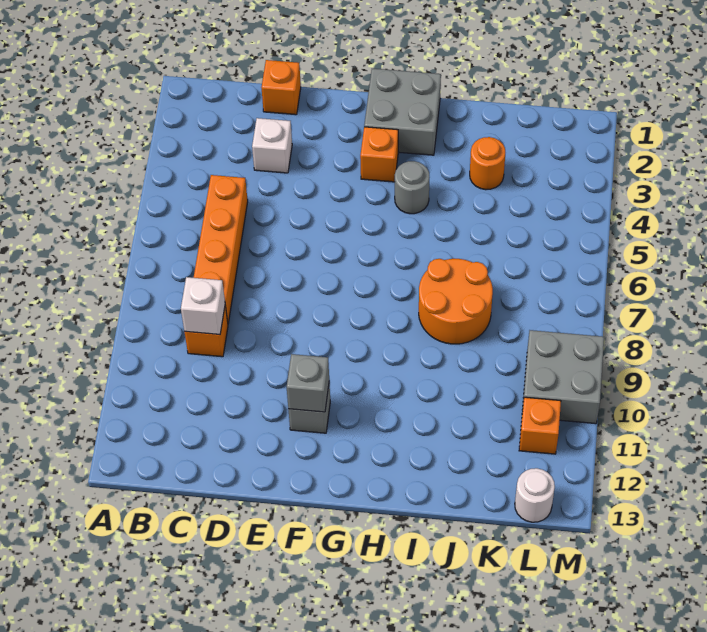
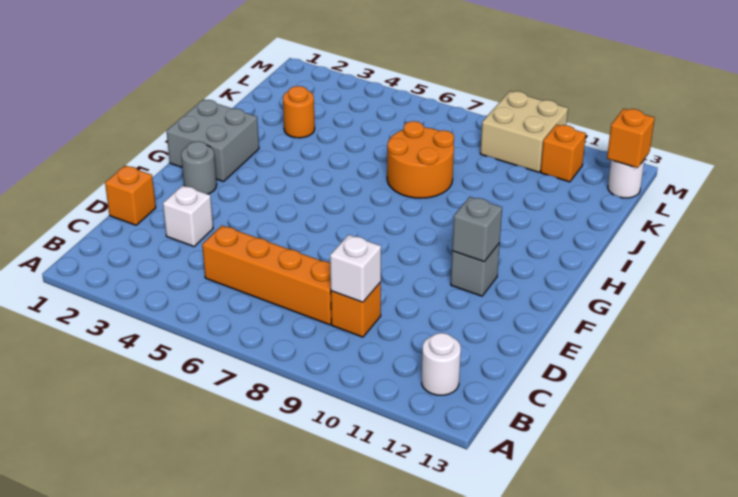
none -> white 1x1 round brick [422,333,461,395]
orange 1x1 brick [360,127,398,182] -> orange 1x1 brick moved to [607,109,655,168]
grey 1x1 round brick [395,161,429,214] -> grey 1x1 round brick moved to [181,141,217,194]
grey 2x2 brick [522,330,604,424] -> tan 2x2 brick [480,91,568,172]

